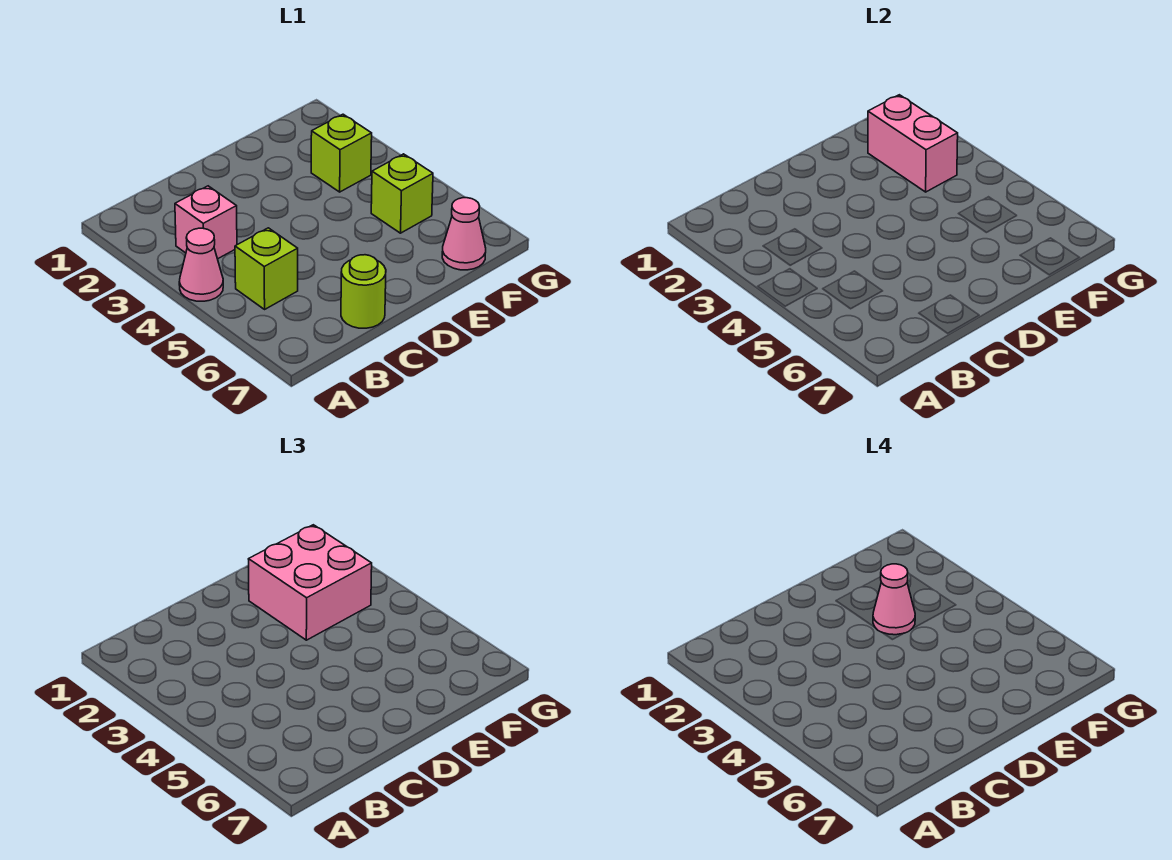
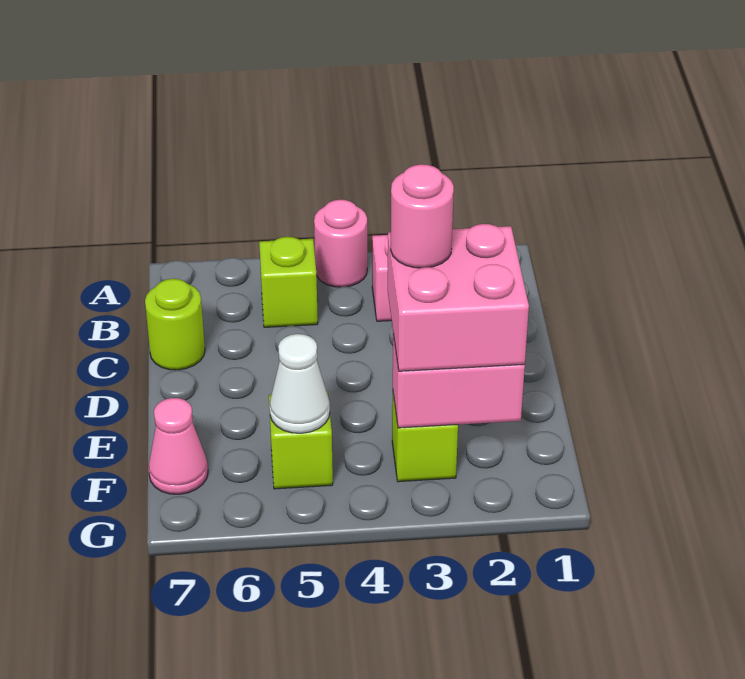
pink 1x1 cone [179,228,223,301] -> pink 1x1 round brick [314,200,367,287]
pink 1x1 cone [873,564,915,635] -> pink 1x1 round brick [391,164,454,268]
none -> white 1x1 cone [269,334,330,433]

